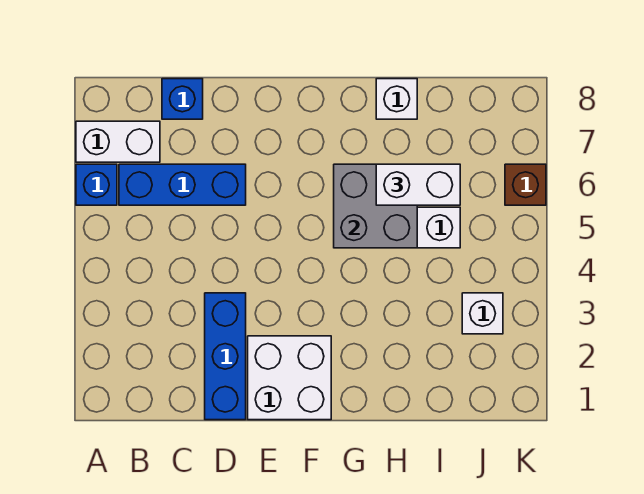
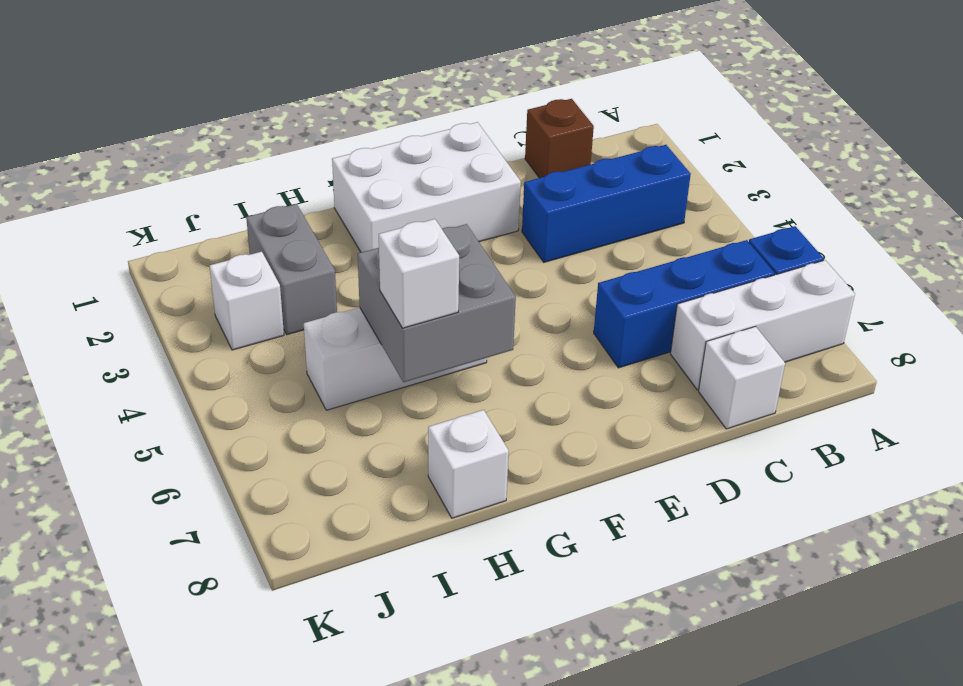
white 1x2 brick [76,121,160,162] -> white 1x3 brick [671,260,855,390]
blue 1x1 brick [162,79,203,119] -> white 1x1 brick [699,326,785,429]
blue 1x3 brick [205,293,246,420] -> blue 1x3 brick turned to [522,145,691,262]
white 2x2 brick [248,336,331,420] -> white 2x3 brick [332,122,521,252]
white 1x2 brick [376,164,460,205] -> white 1x1 brick [379,219,459,328]
none -> grey 1x2 brick [246,204,337,335]
brown 1x1 brick [505,164,546,205] -> brown 1x1 brick moved to [525,99,594,178]

